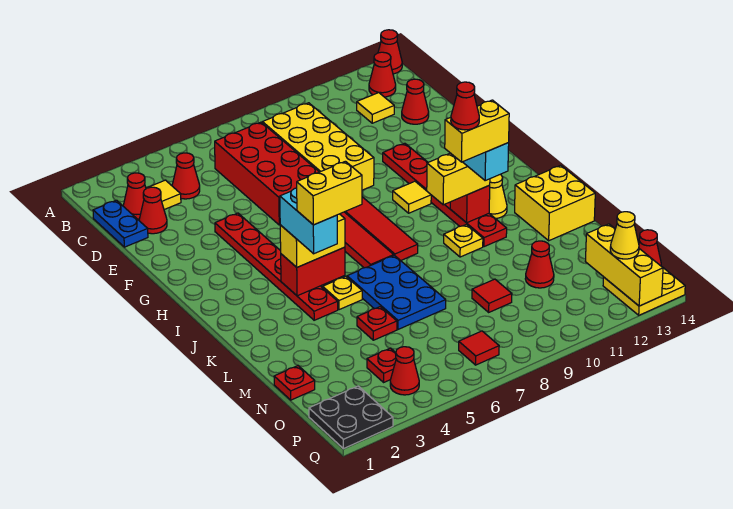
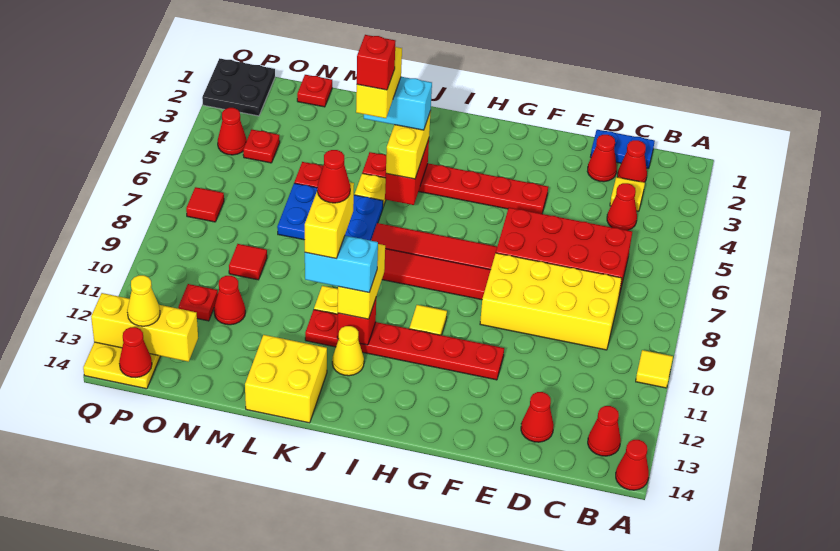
yellow 1x1 tile [357,93,394,123] -> yellow 1x1 tile moved to [636,350,673,388]
none -> red 1x1 brick [357,35,396,90]
none -> red 1x1 plate [178,284,218,321]

